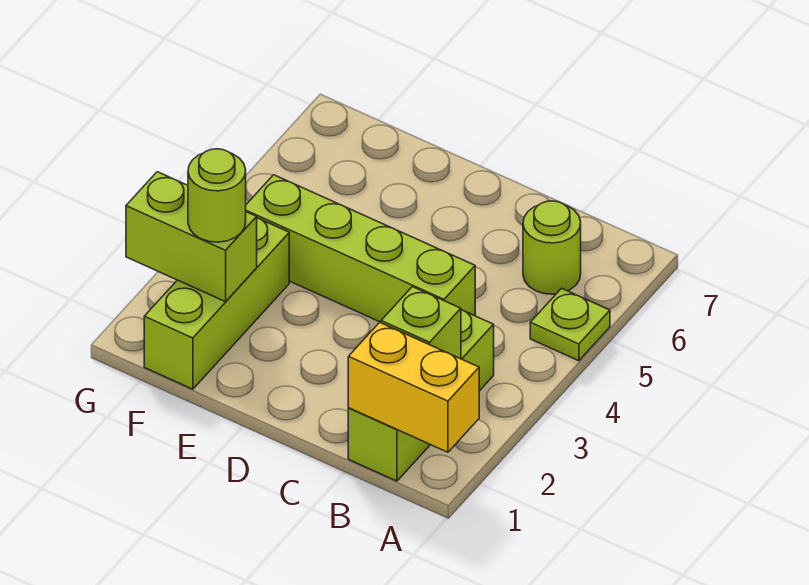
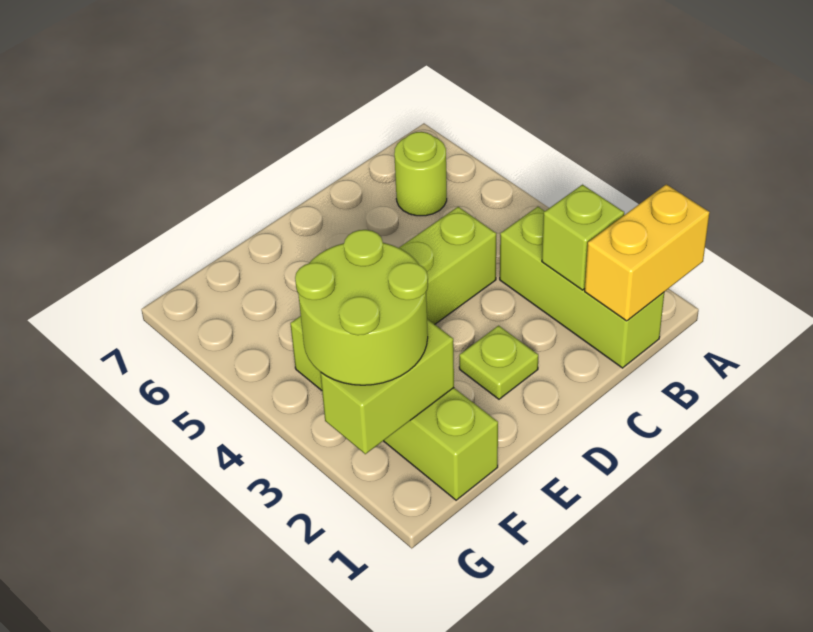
lime 1x1 plate [530,288,610,361] -> lime 1x1 plate moved to [459,326,538,399]
lime 1x1 round brick [188,149,246,242] -> lime 2x2 round brick [295,230,428,385]

